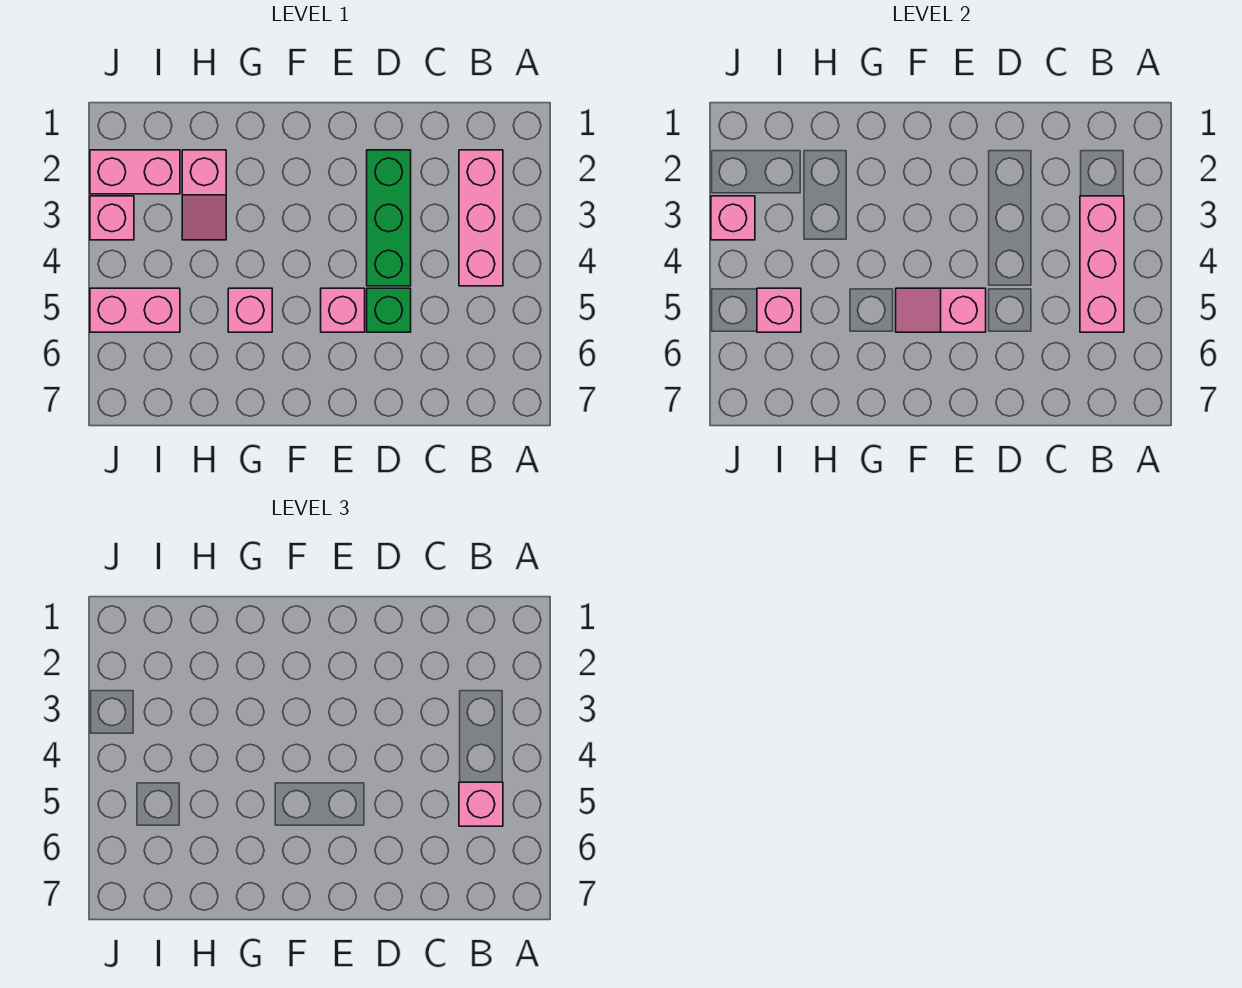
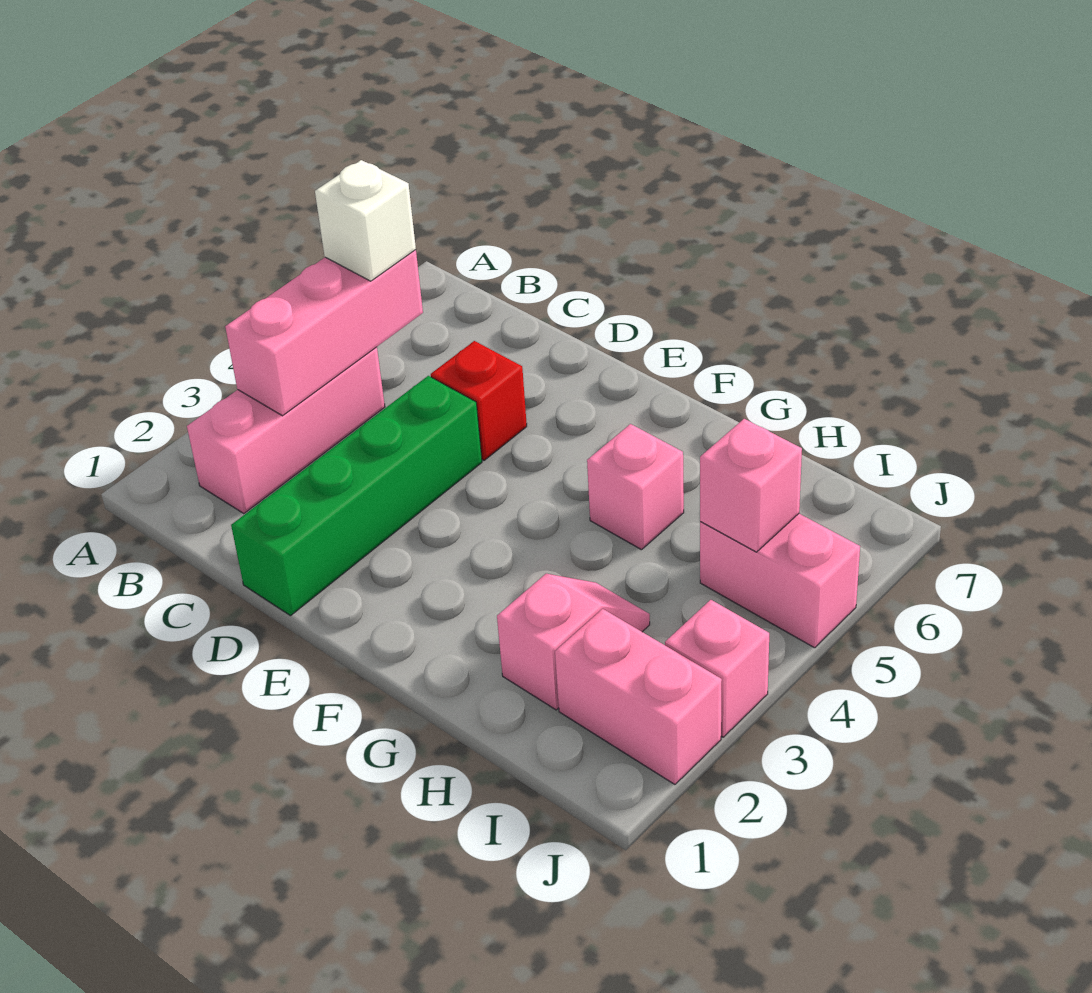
pink 1x1 brick [459,782,503,826] -> white 1x1 brick [315,160,416,281]
green 1x3 brick [367,150,411,286] -> green 1x4 brick [231,376,482,616]
green 1x1 brick [367,288,411,332] -> red 1x1 brick [431,341,527,460]
pink 1x1 brick [321,288,365,332] -> none
pink 1x2 slope [896,288,986,332] -> none
pink 1x1 brick [711,196,755,240] -> none

